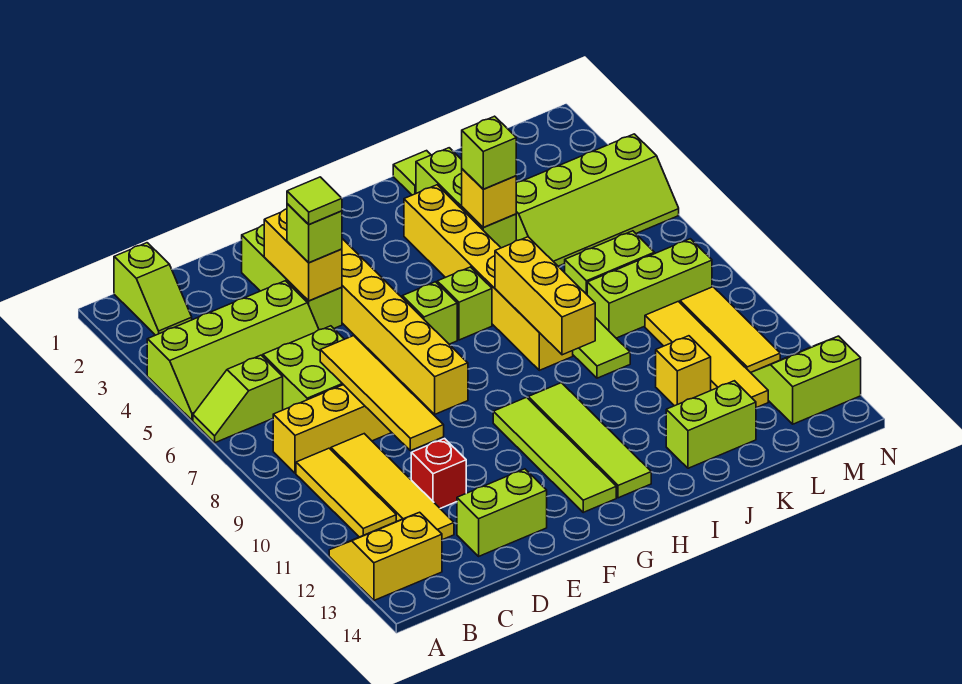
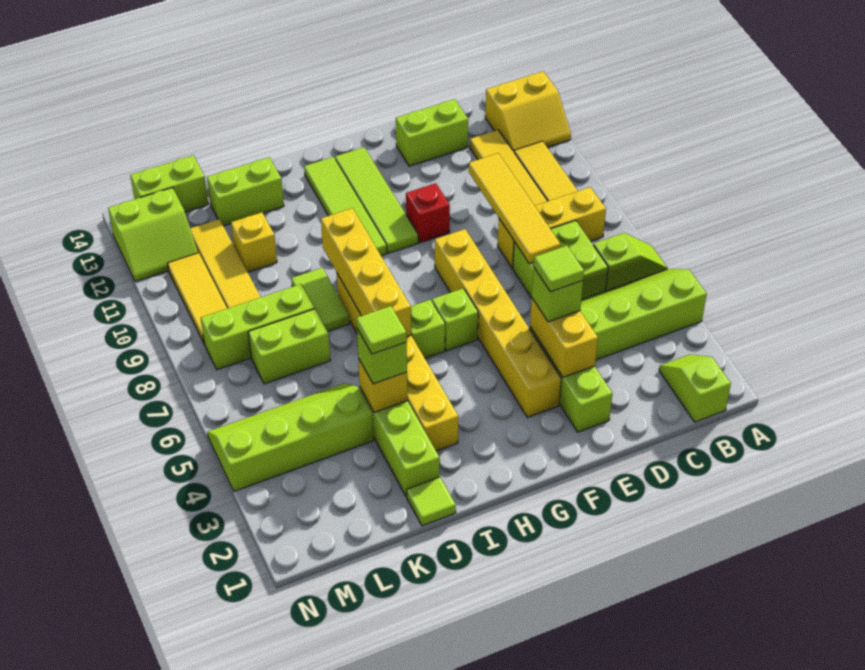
red 1x1 brick [411,439,466,508] -> red 1x1 brick moved to [406,183,450,243]
yellow 1x3 brick [495,237,595,355] -> yellow 1x4 brick [321,208,411,336]
none -> lime 1x1 tile [357,306,407,354]
none -> lime 1x2 brick [130,155,208,212]

